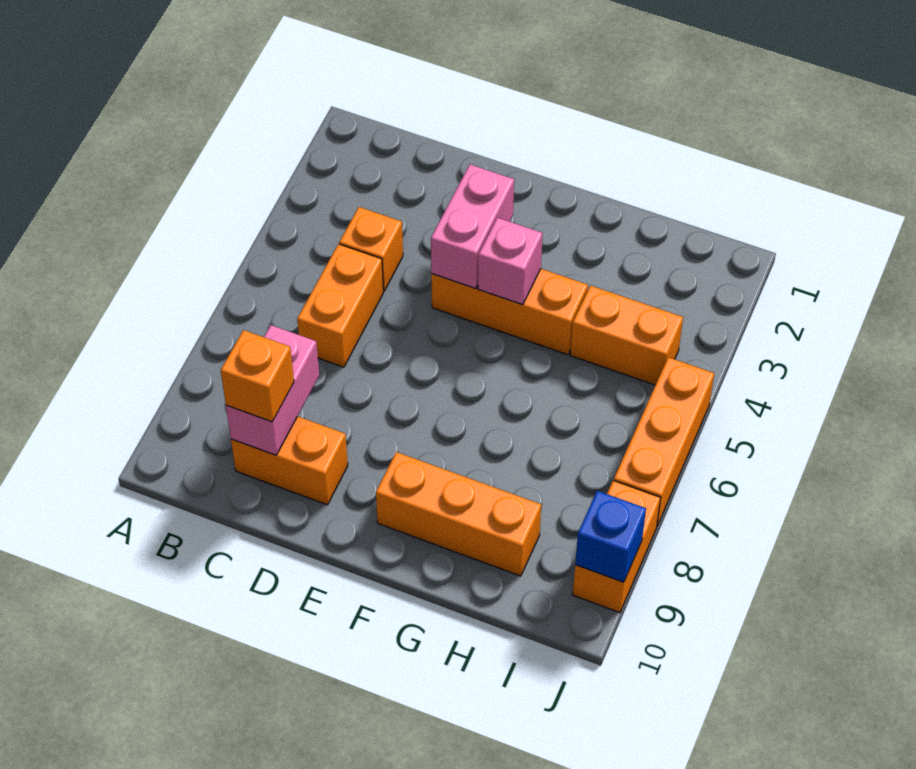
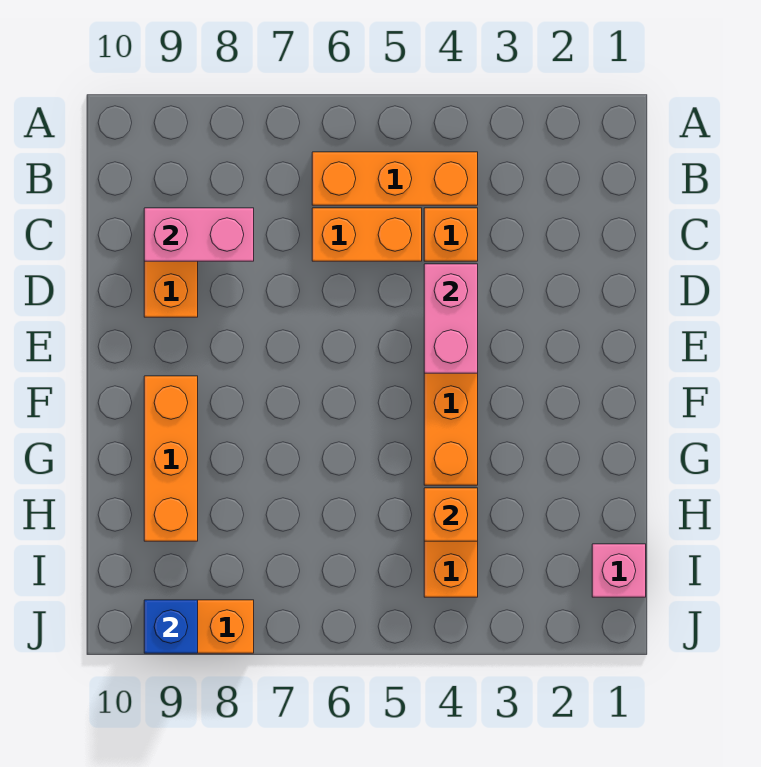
orange 1x1 brick [221,330,294,422] -> orange 1x1 brick moved to [424,488,478,541]
pink 1x2 brick [431,165,514,289] -> pink 1x2 brick turned to [424,264,478,373]
pink 1x1 brick [478,218,543,305] -> pink 1x1 brick moved to [592,544,646,597]
orange 1x3 brick [614,357,714,526] -> orange 1x3 brick moved to [312,152,478,205]

